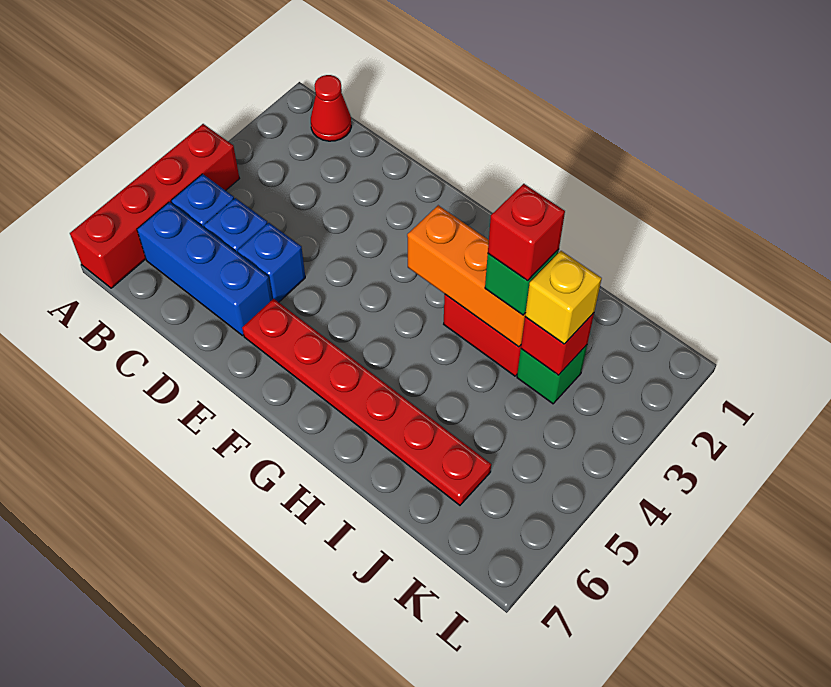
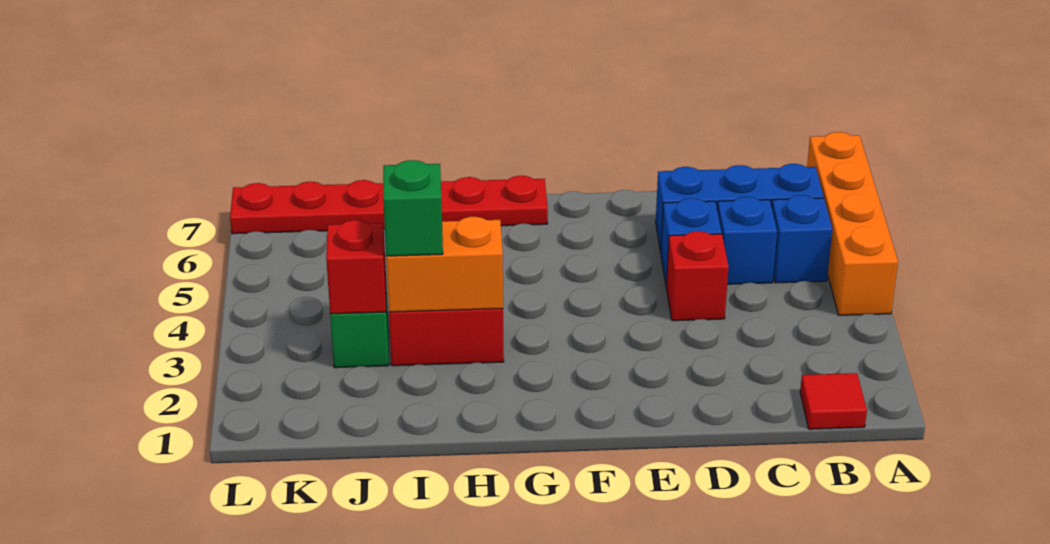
red 1x4 brick [70,124,239,288] -> orange 1x4 brick [807,132,898,315]
red 1x1 cone [311,75,351,141] -> red 1x1 tile [800,373,867,429]
red 1x6 plate [242,299,491,505] -> red 1x6 plate moved to [230,176,548,234]
orange 1x3 brick [407,205,525,347] -> orange 1x2 brick [386,217,503,312]
red 1x1 brick [488,184,565,280] -> red 1x1 brick moved to [666,231,729,321]
yellow 1x1 brick [525,251,602,344] -> none

